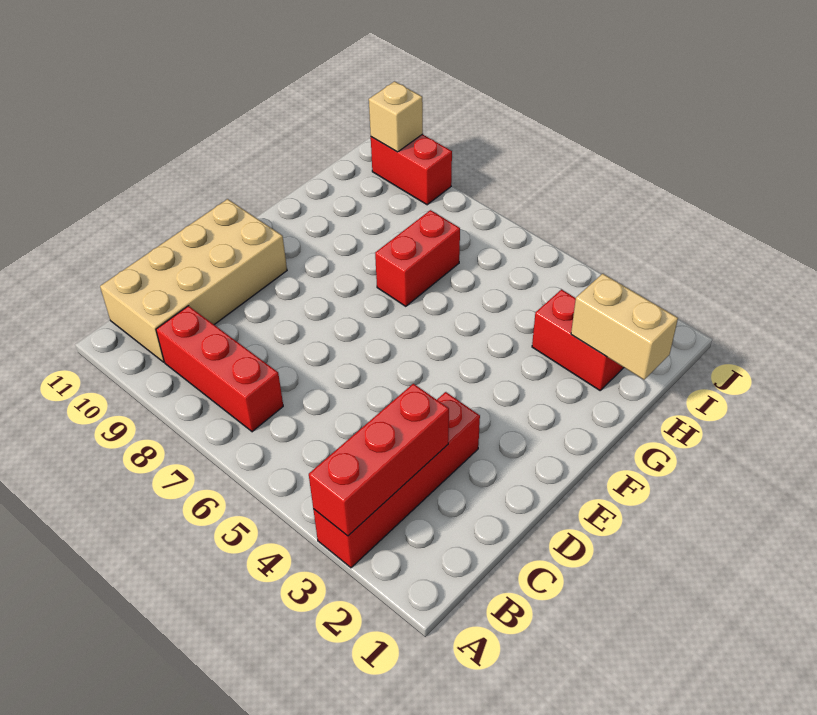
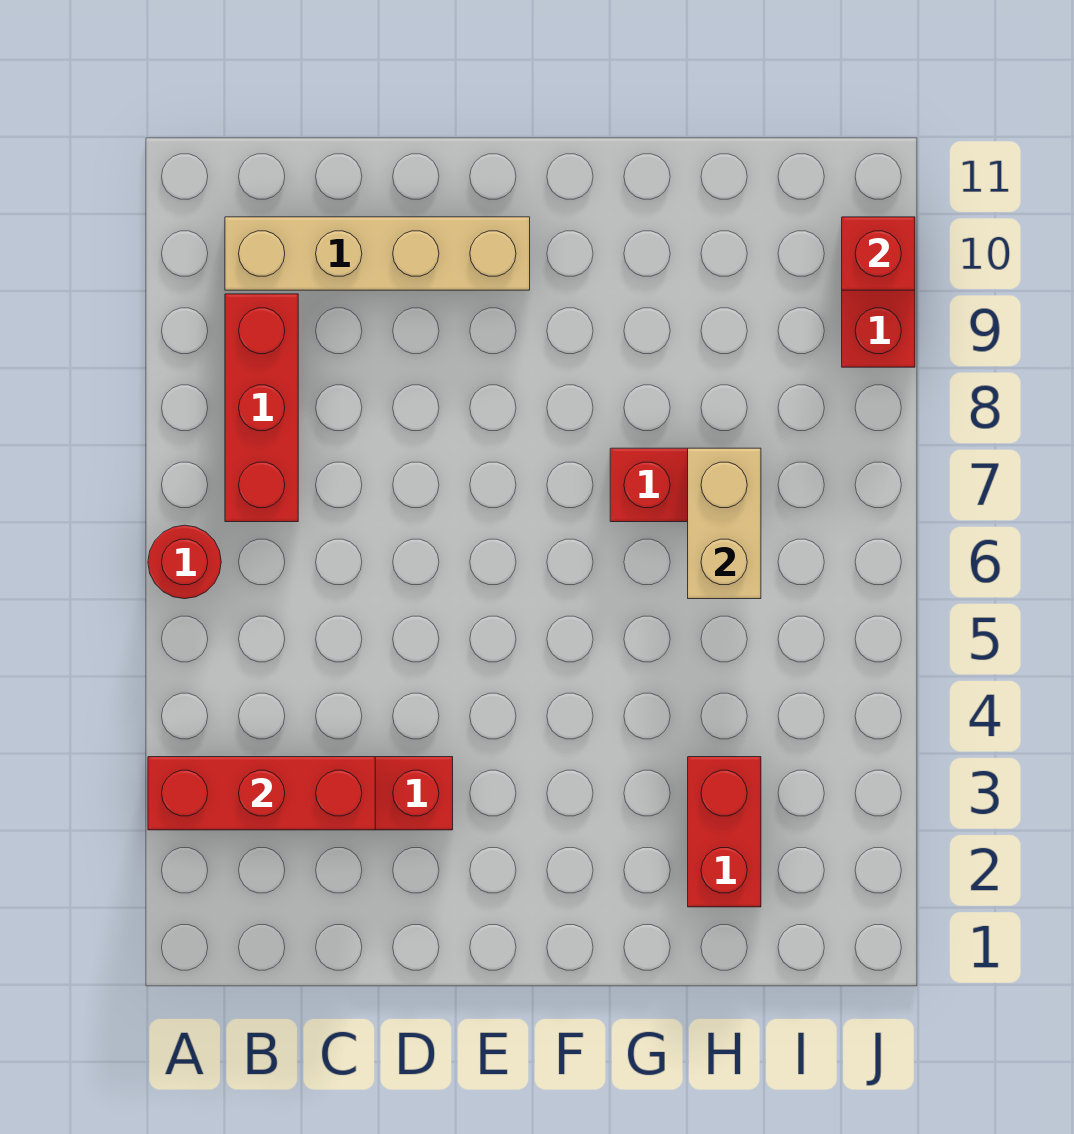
none -> red 1x1 round brick [148,525,221,599]
tan 2x4 brick [100,199,287,362] -> tan 1x4 brick [225,217,530,290]
tan 1x2 brick [571,274,678,380] -> tan 1x2 brick moved to [688,448,761,599]
tan 1x1 brick [369,81,423,152] -> red 1x1 brick [842,217,915,290]

